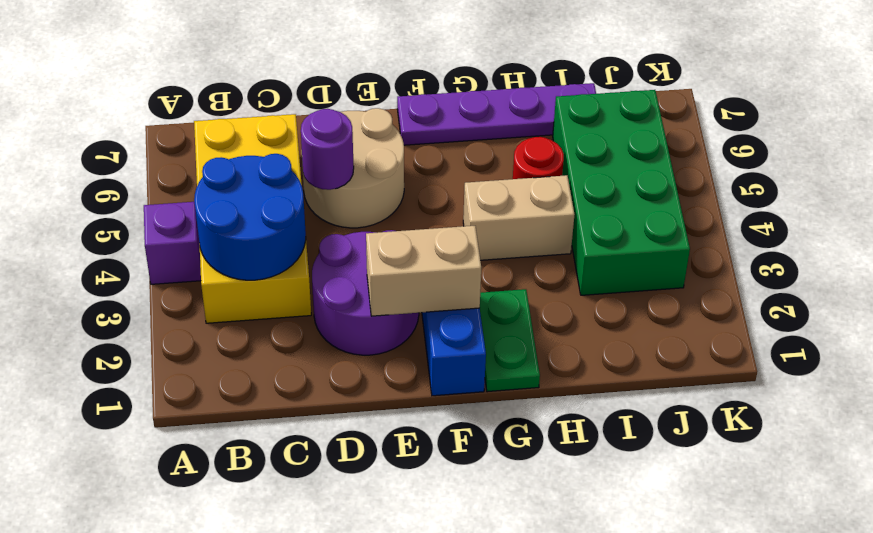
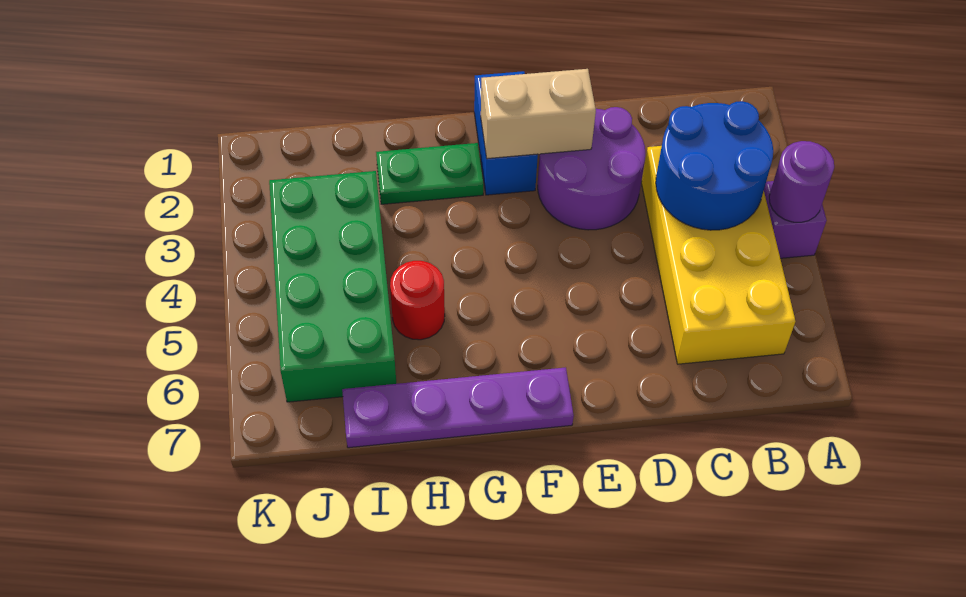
tan 2x2 round brick [302,108,404,228] -> none
purple 1x1 round brick [301,109,354,190] -> purple 1x1 round brick moved to [769,141,834,222]
green 1x2 plate [480,289,540,392] -> green 1x2 plate turned to [376,143,484,204]
tan 1x2 brick [463,175,575,260] -> none

